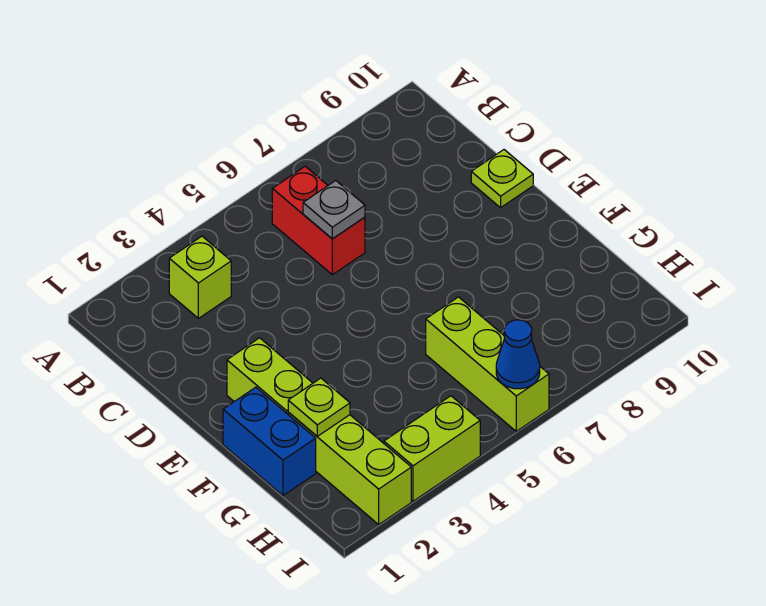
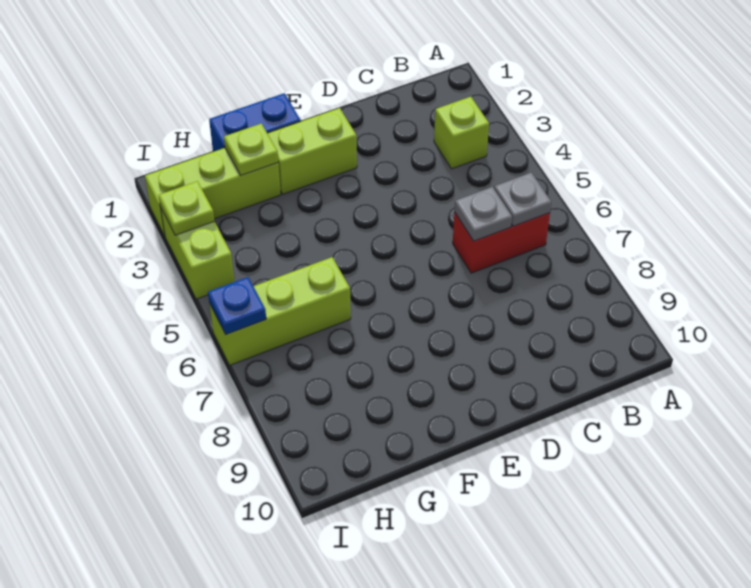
none -> grey 1x1 plate [494,173,551,226]
lime 1x1 plate [471,150,533,208] -> lime 1x1 plate moved to [159,181,214,235]
blue 1x1 cone [496,320,540,389] -> blue 1x1 plate [208,277,266,334]

